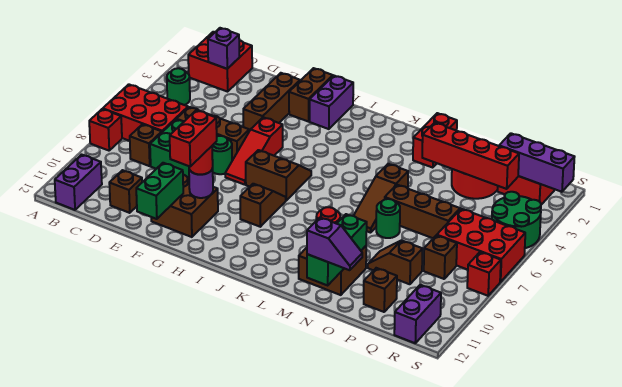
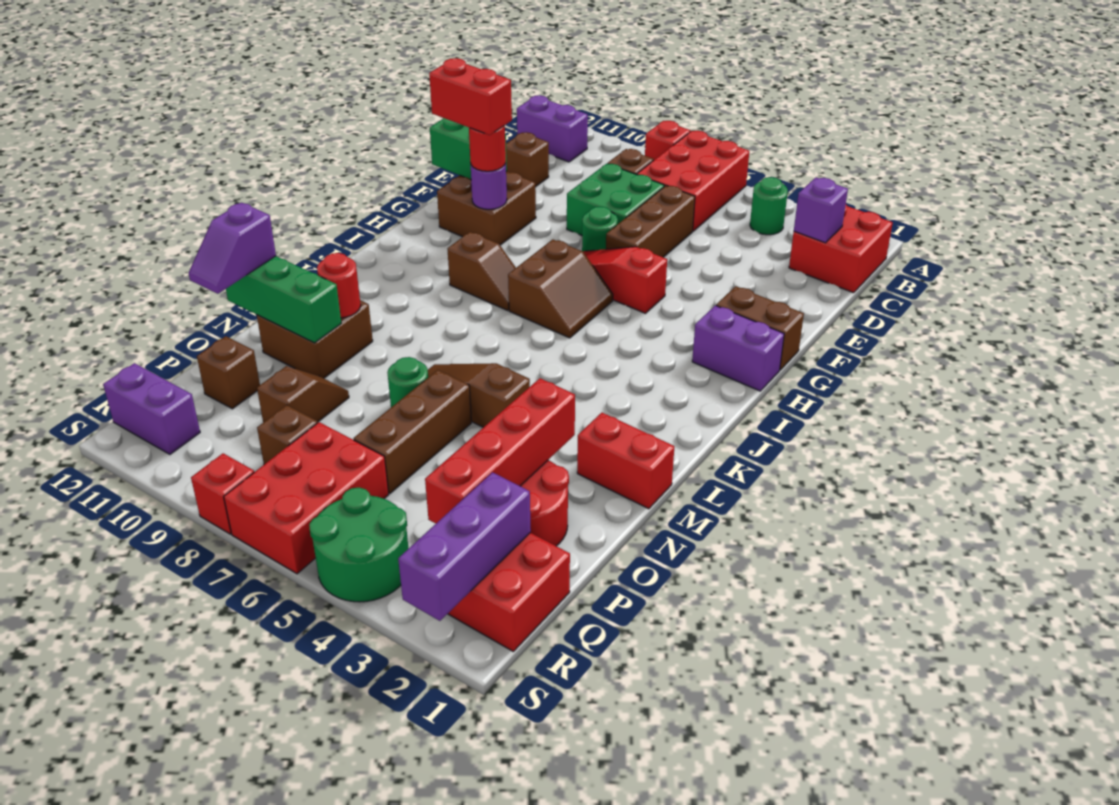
brown 1x3 brick [243,73,300,131] -> none

